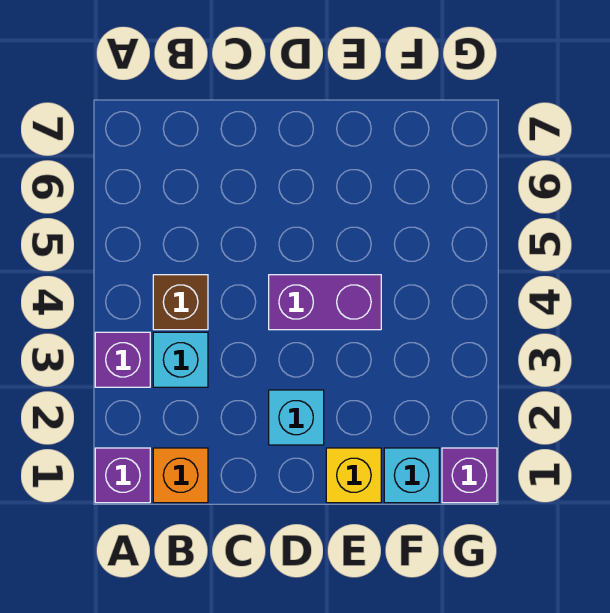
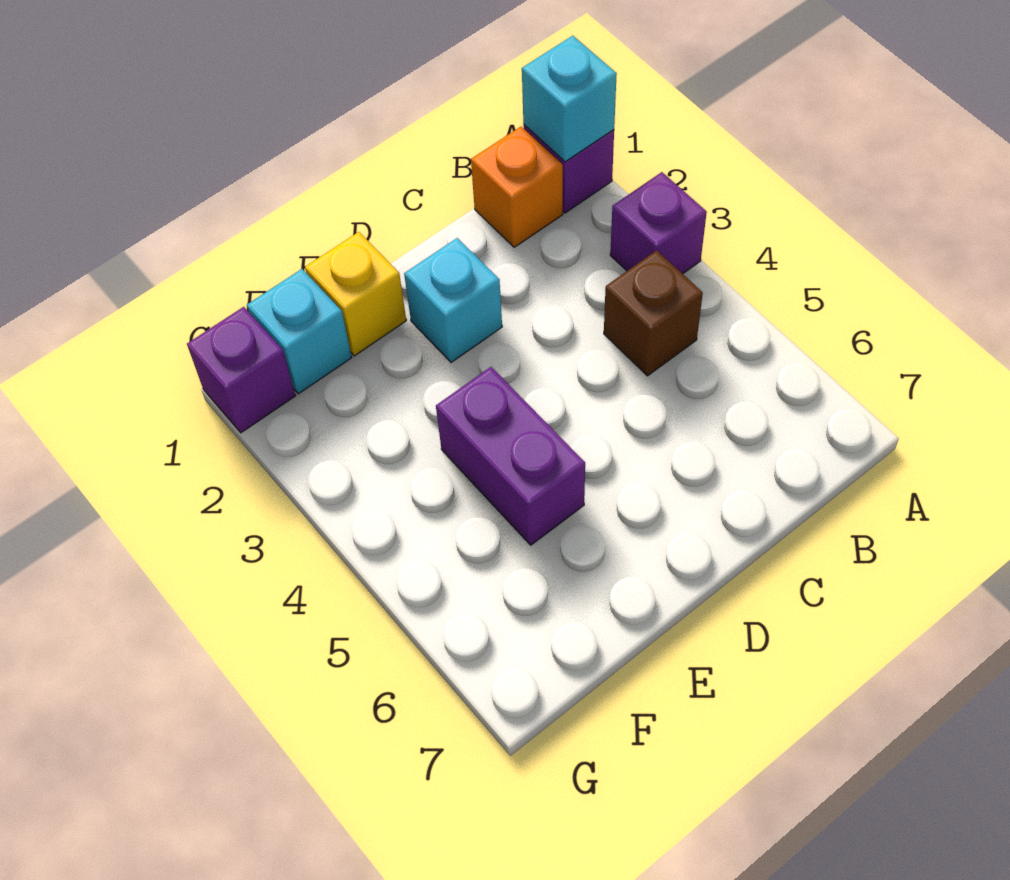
cyan 1x1 brick [153,332,208,387] -> cyan 1x1 brick moved to [522,36,617,162]
purple 1x2 brick [269,275,381,330] -> purple 1x2 brick turned to [436,367,585,545]

